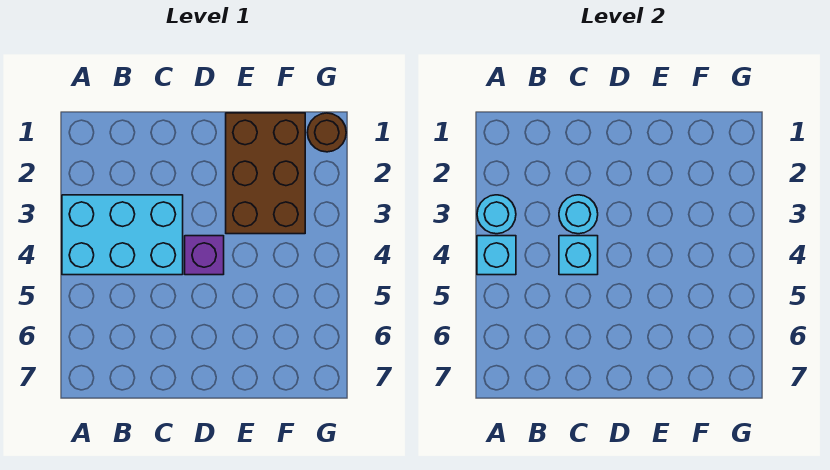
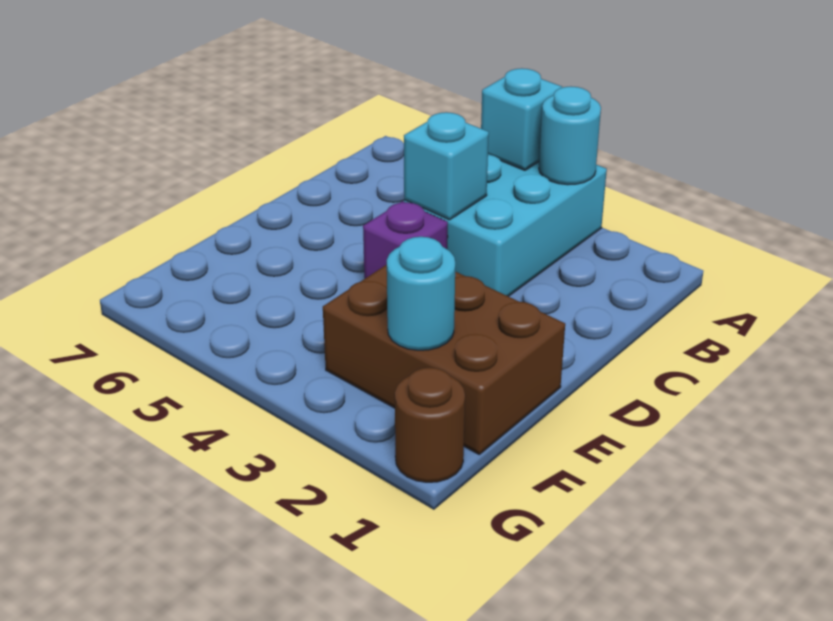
cyan 1x1 round brick [559,195,598,234] -> cyan 1x1 round brick moved to [387,237,455,350]

